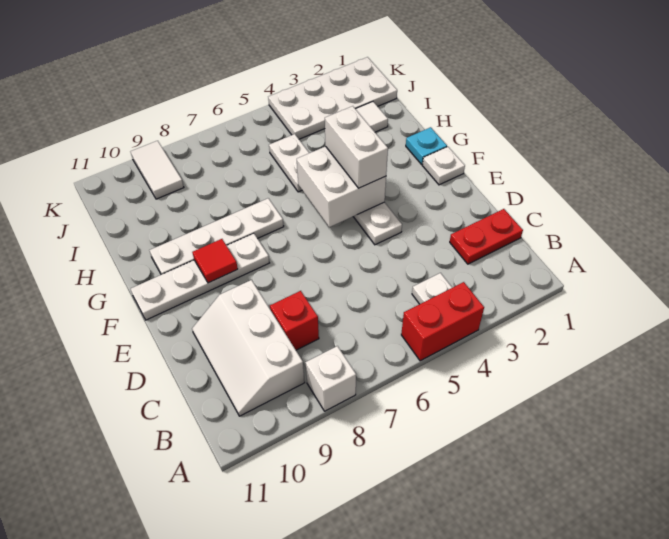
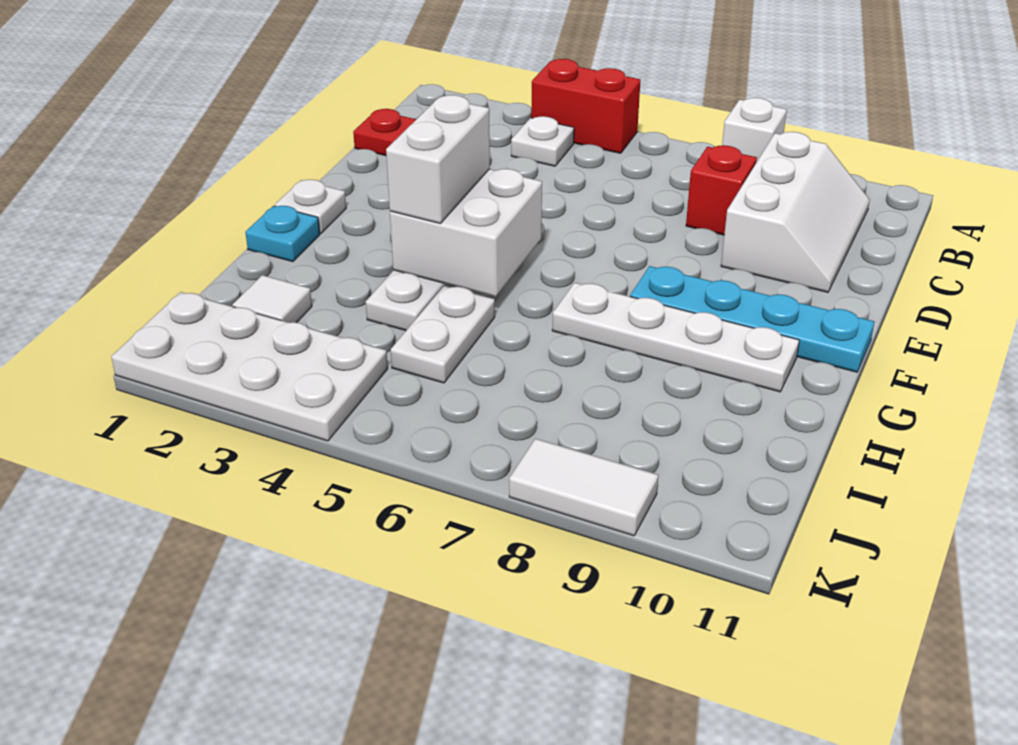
white 1x4 plate [131,233,269,320] -> cyan 1x4 plate [630,266,874,372]
red 1x1 tile [192,239,238,283] -> none
white 1x2 tile [131,141,184,199] -> white 1x2 tile turned to [509,439,658,536]

